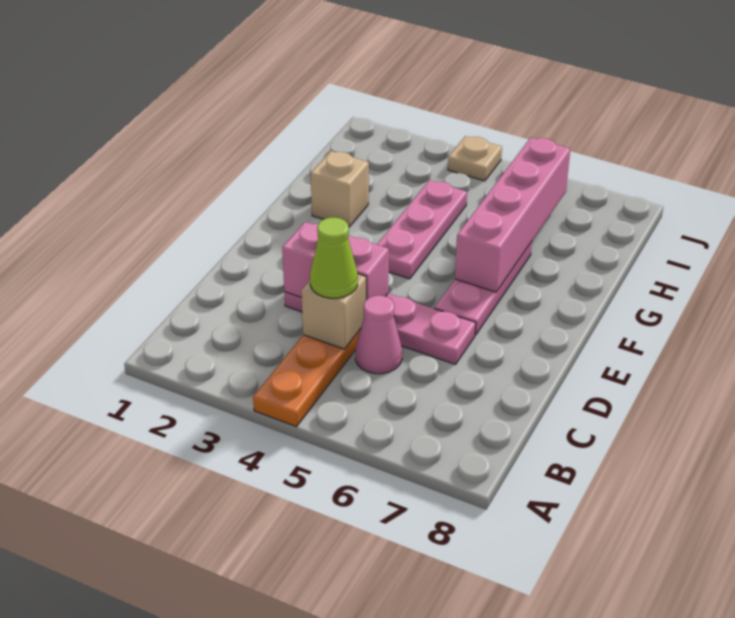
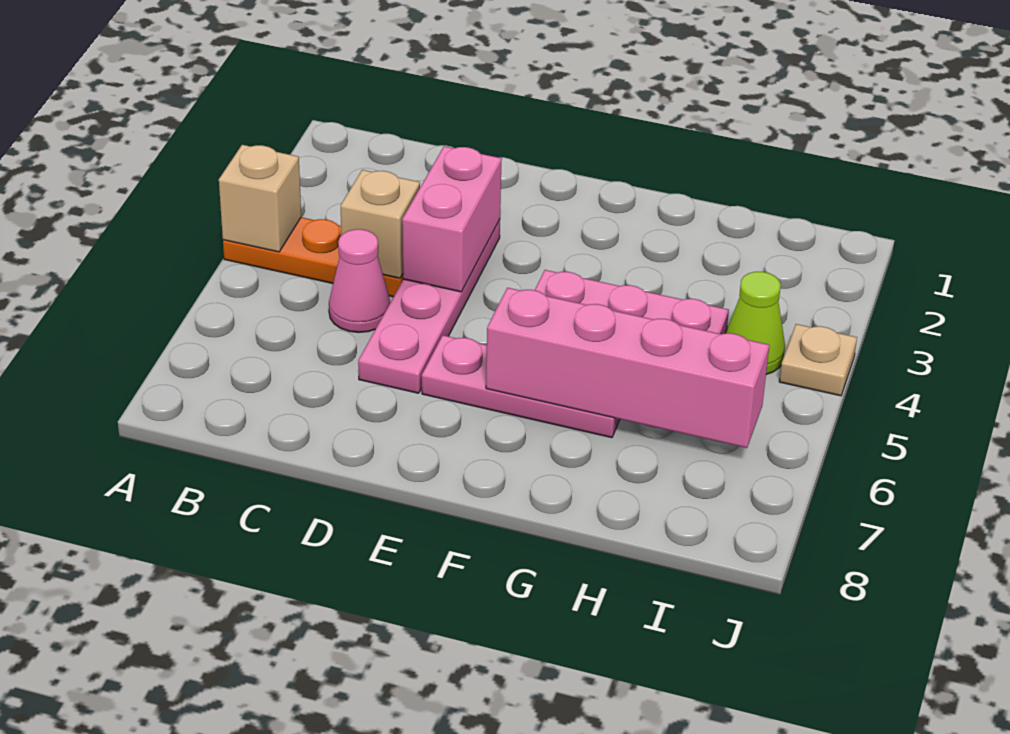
lime 1x1 cone [310,218,358,298] -> lime 1x1 cone moved to [726,272,785,374]
tan 1x1 brick [311,151,369,227] -> tan 1x1 brick moved to [219,145,301,252]

